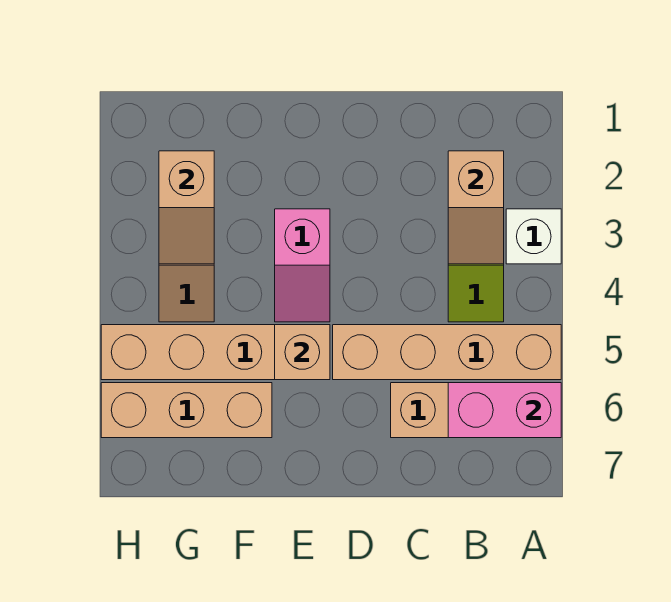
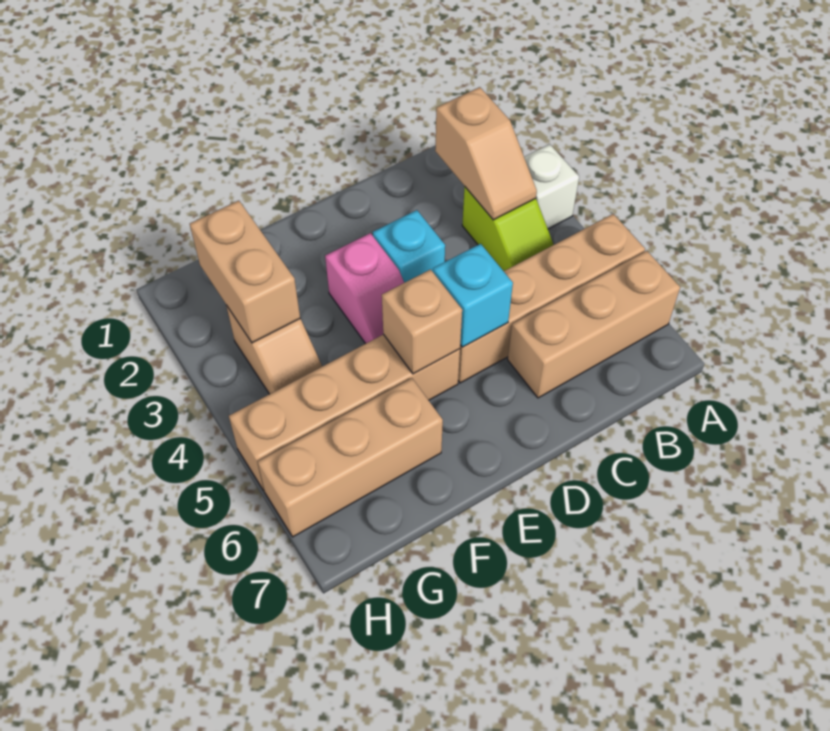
pink 1x2 brick [448,383,561,438] -> none
none -> cyan 1x1 brick [373,210,445,283]
none -> cyan 1x1 brick [433,244,513,347]
tan 1x2 slope [159,151,214,264] -> tan 1x2 brick [190,201,300,343]

